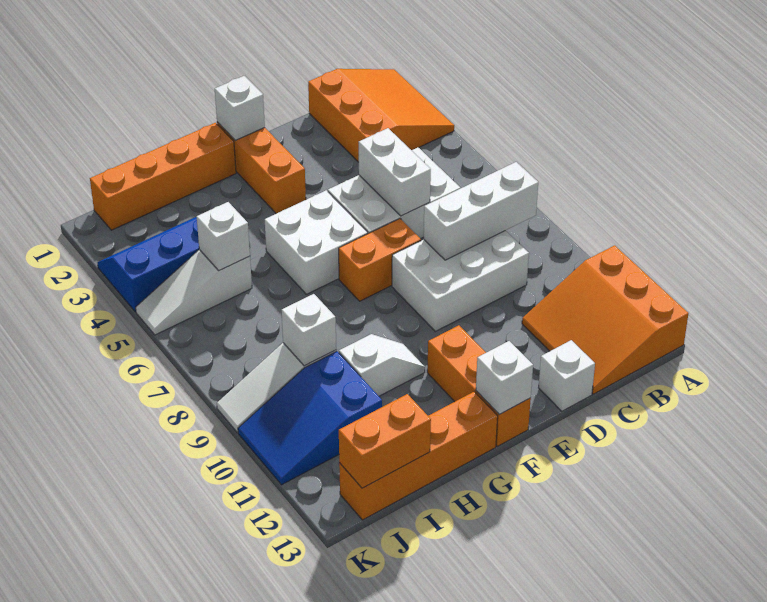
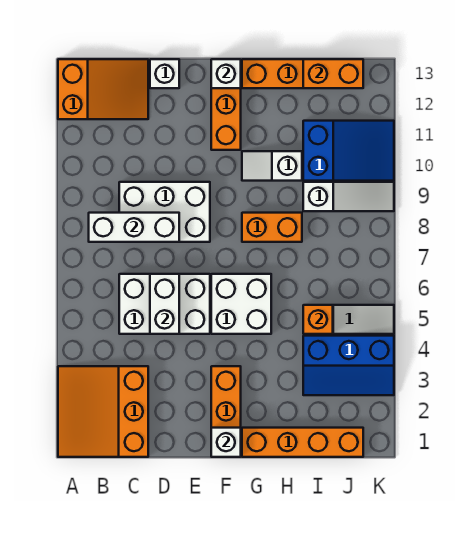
orange 3x3 slope [522,245,688,394] -> orange 2x3 slope [58,59,148,119]
orange 1x2 brick [339,219,421,301] -> orange 1x2 brick moved to [242,213,302,242]
white 1x1 brick [197,202,250,271] -> orange 1x1 brick [303,305,333,334]
white 1x1 brick [282,294,336,366] -> none

